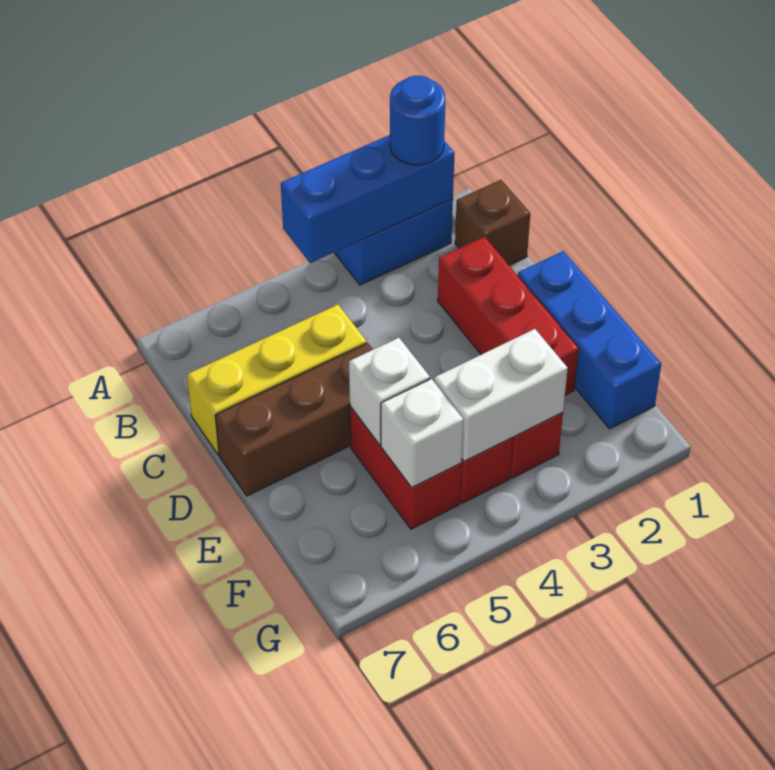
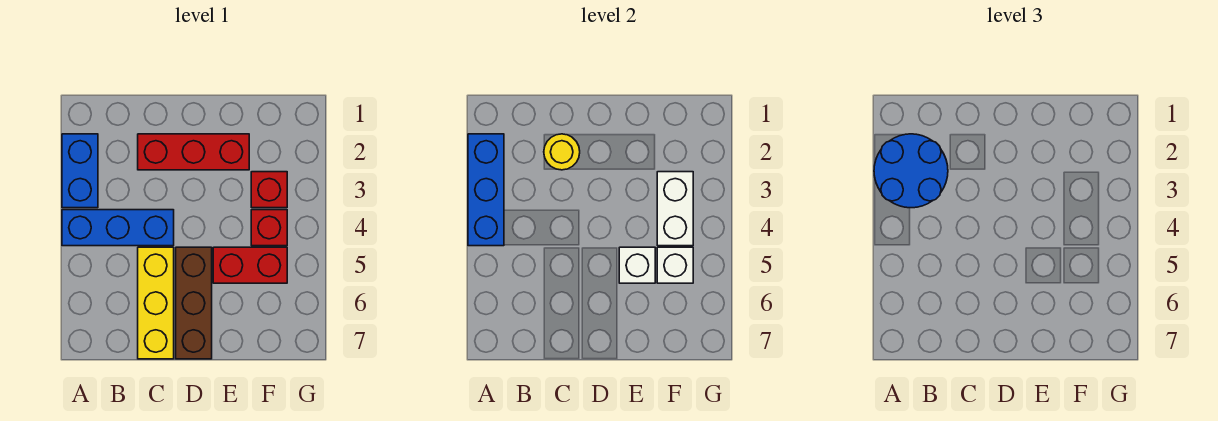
blue 1x1 round brick [390,76,445,165] -> blue 2x2 round brick [874,134,948,208]
brown 1x1 brick [455,180,530,265] -> none
none -> yellow 1x1 round brick [544,134,580,170]
blue 1x3 brick [518,251,661,429] -> blue 1x3 brick moved to [62,210,174,246]

